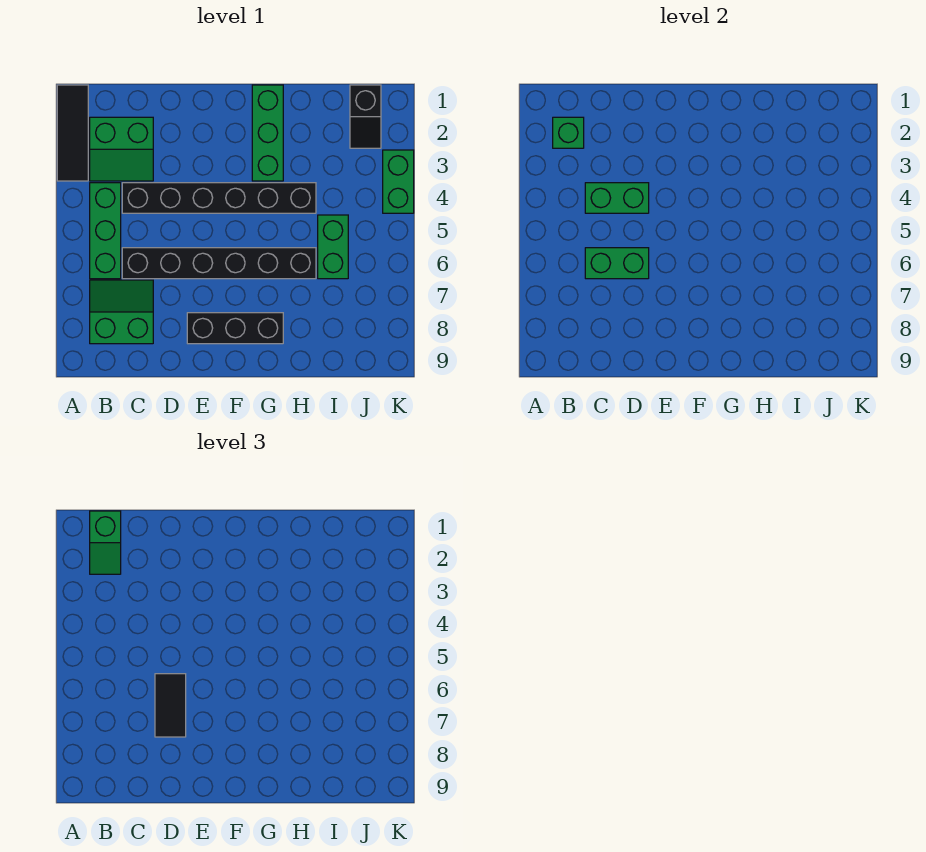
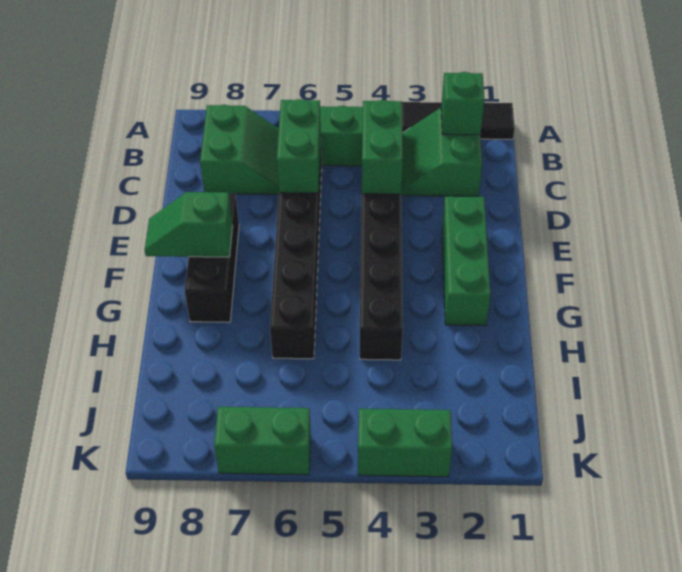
green 1x2 slope [90,511,121,574] -> green 1x2 slope moved to [145,192,233,257]
black 1x2 tile [155,674,186,737] -> none
green 1x3 brick [252,85,283,181] -> green 1x3 brick turned to [442,196,491,326]
green 1x2 brick [318,215,348,279] -> green 1x2 brick moved to [214,407,311,475]
black 1x2 slope [350,85,381,148] -> none

